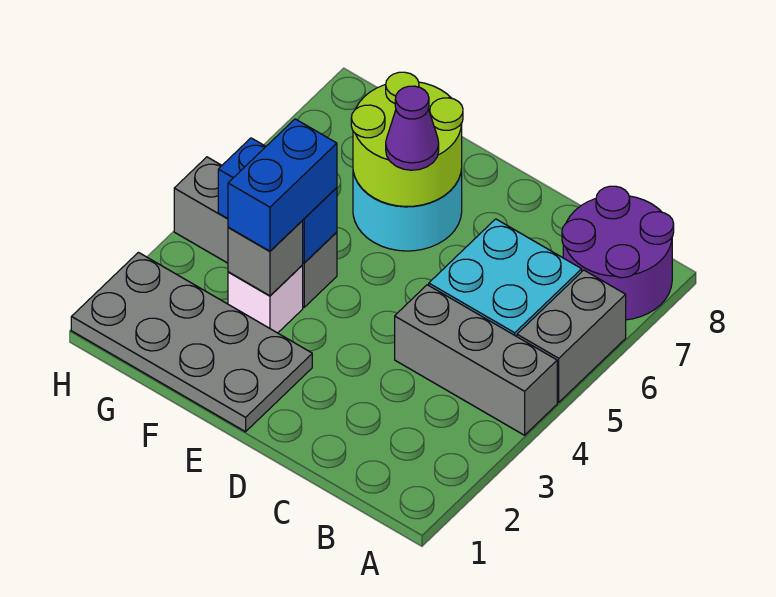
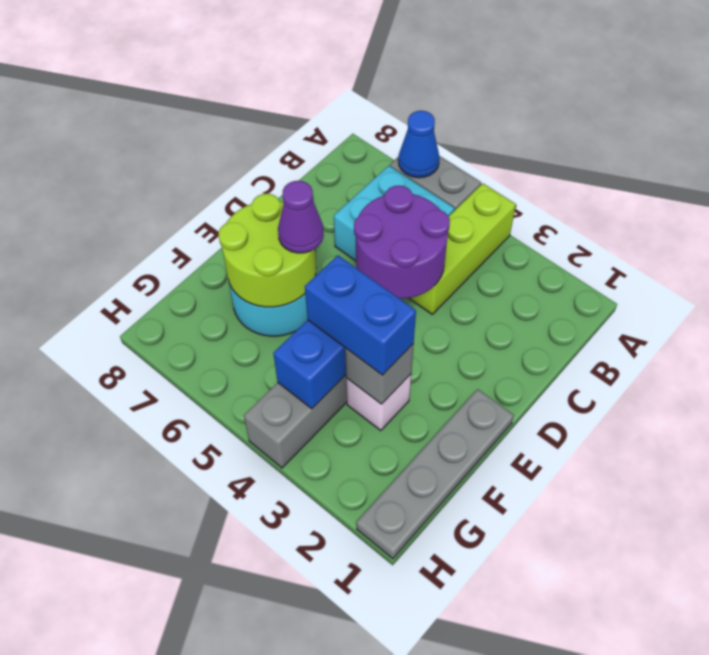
grey 1x3 brick [395,285,557,435] -> lime 1x3 brick [409,183,516,314]
none -> blue 1x1 cone [398,111,439,178]
purple 2x2 round brick [562,186,674,320] -> purple 2x2 round brick moved to [354,186,450,299]
grey 2x4 plate [71,252,312,432] -> grey 1x4 plate [356,389,514,559]

